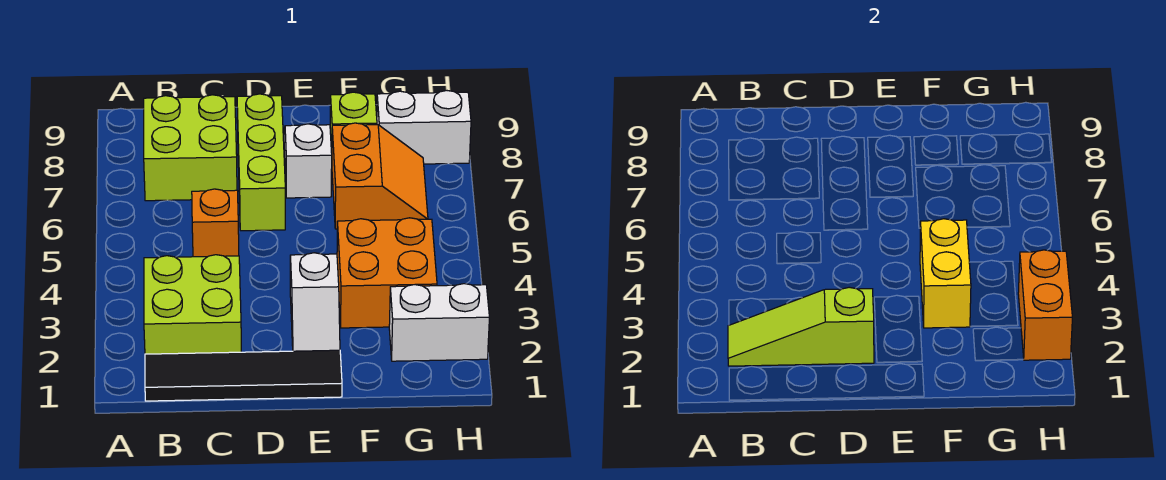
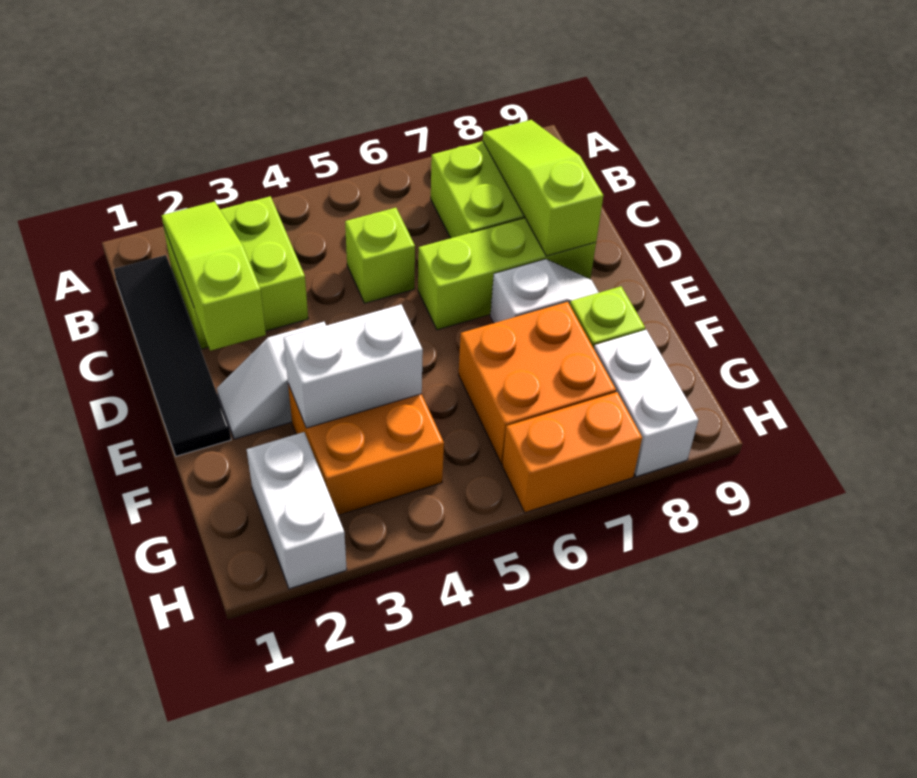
none -> lime 1x3 slope [483,120,603,256]
orange 1x1 brick [192,189,239,257] -> lime 1x1 brick [345,208,415,303]
yellow 1x2 brick [920,219,971,328] -> white 1x2 brick [284,305,423,428]
orange 2x2 slope [332,123,428,229] -> orange 2x2 brick [459,302,616,464]
orange 1x2 brick [1018,250,1072,360] -> orange 1x2 brick moved to [502,392,642,512]

